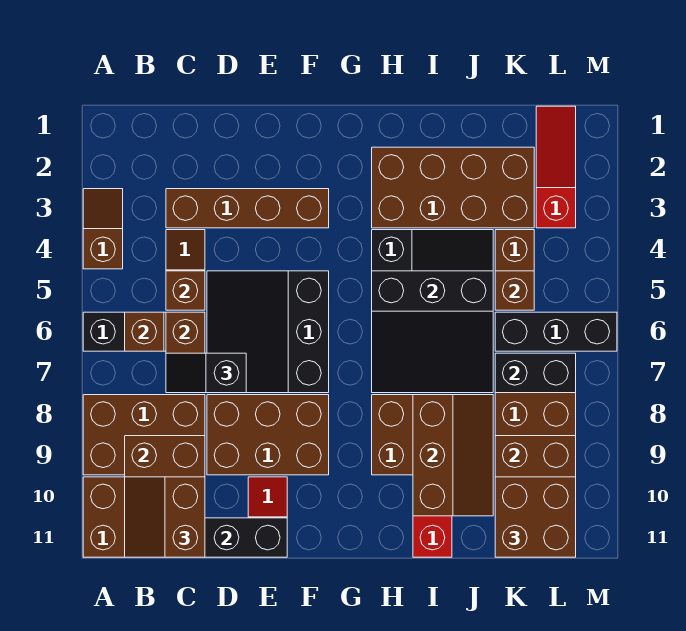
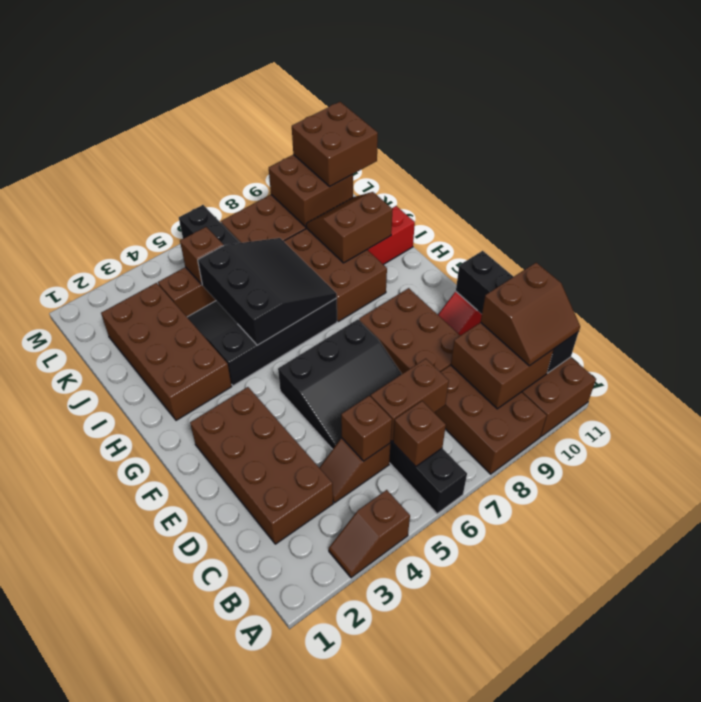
brown 1x4 brick [166,189,329,228] -> brown 2x4 brick [190,387,333,544]
black 1x2 slope [166,353,246,393] -> none
brown 2x3 slope [413,395,493,516] -> brown 2x2 slope [306,192,393,263]
black 1x2 brick [495,353,576,393] -> none
red 1x3 slope [536,106,576,228] -> none

